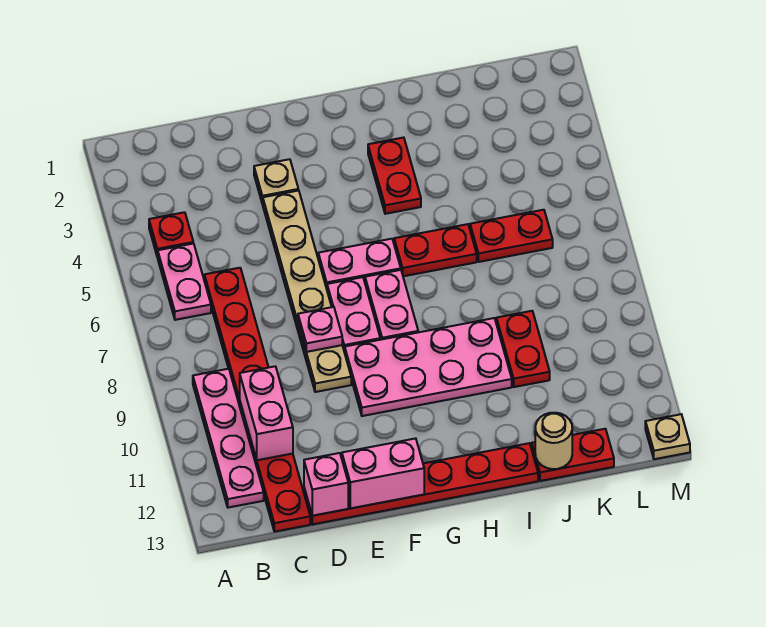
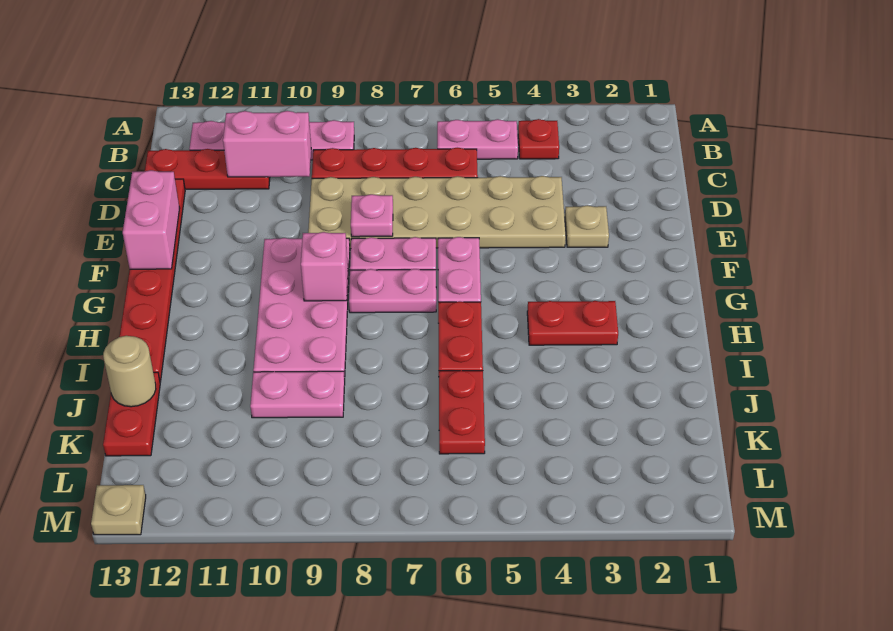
pink 1x1 brick [304,453,348,516] -> pink 1x1 brick moved to [301,232,348,301]
tan 1x6 plate [263,190,351,392] -> tan 2x6 plate [308,176,566,249]
red 1x2 plate [496,311,550,387] -> pink 1x2 plate [250,371,345,418]

